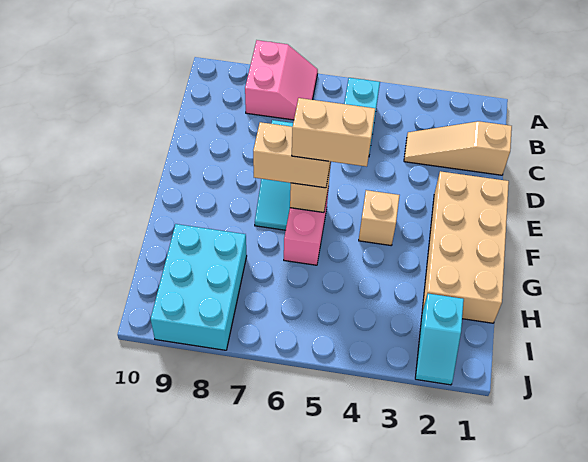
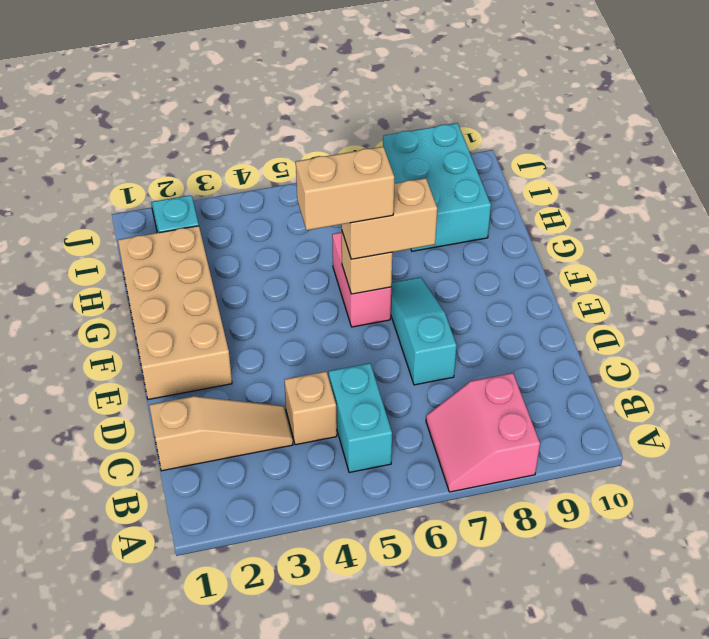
tan 1x1 brick [359,190,400,245] -> tan 1x1 brick moved to [284,372,337,445]

